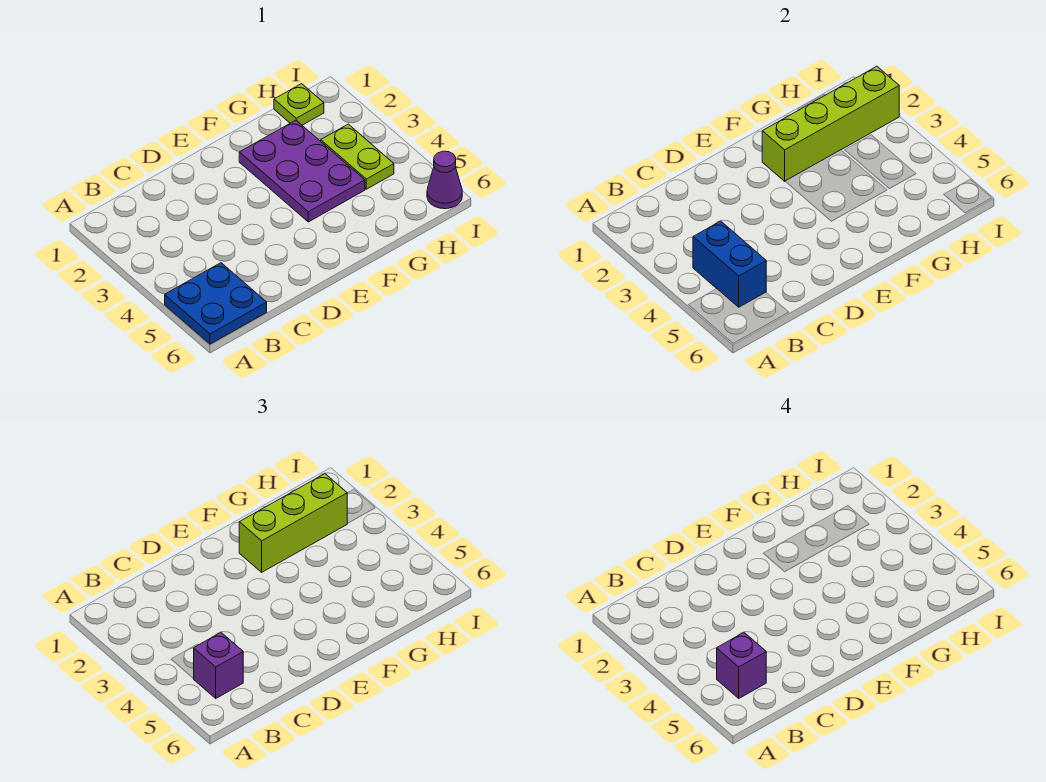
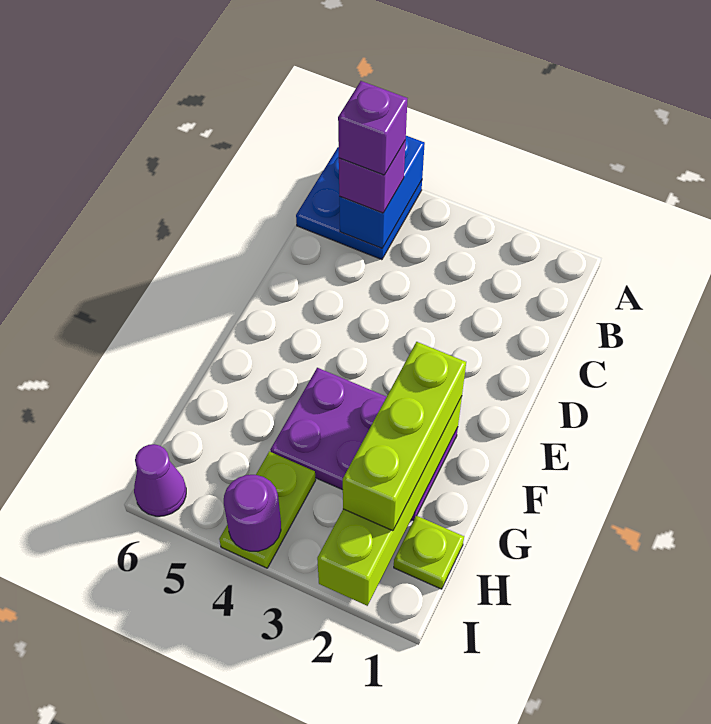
blue 1x2 brick [693,221,766,307] -> blue 1x2 brick turned to [339,136,425,248]
lime 1x2 plate [321,124,394,189] -> lime 1x2 plate turned to [219,451,316,568]
none -> purple 1x1 round brick [224,475,281,551]

